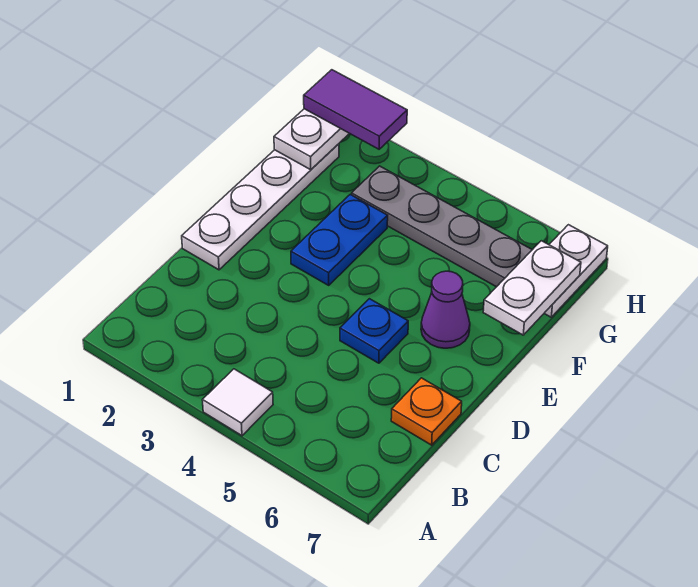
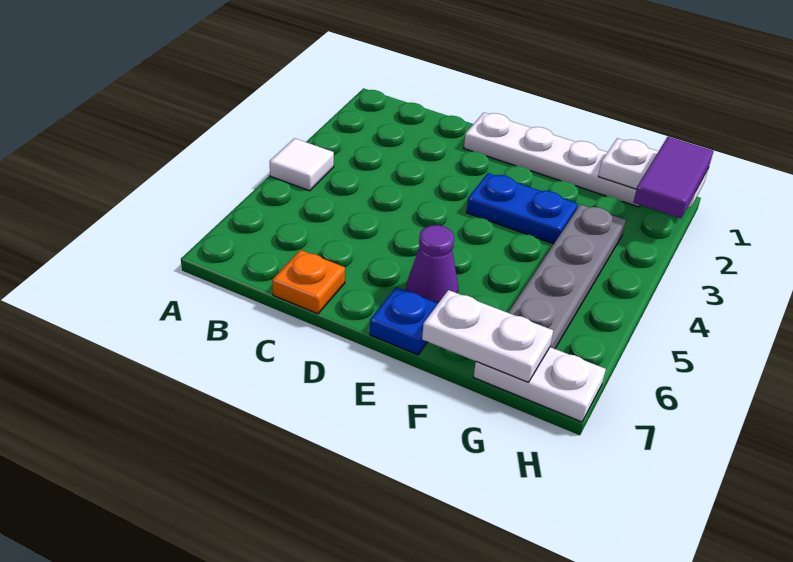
blue 1x1 plate [340,299,408,363] -> blue 1x1 plate moved to [370,287,438,355]

